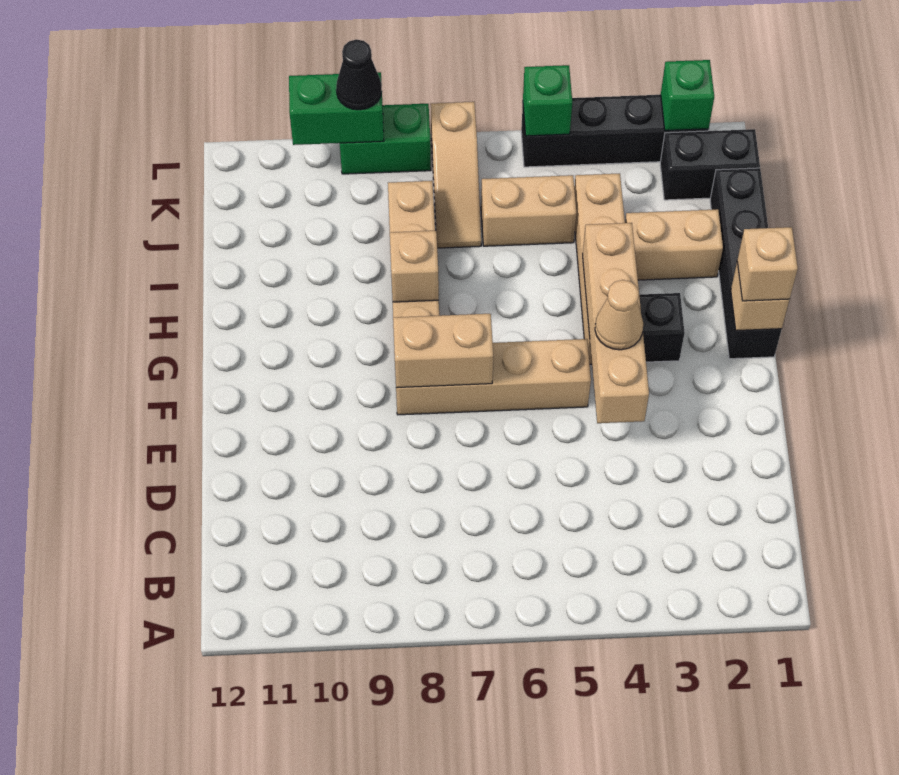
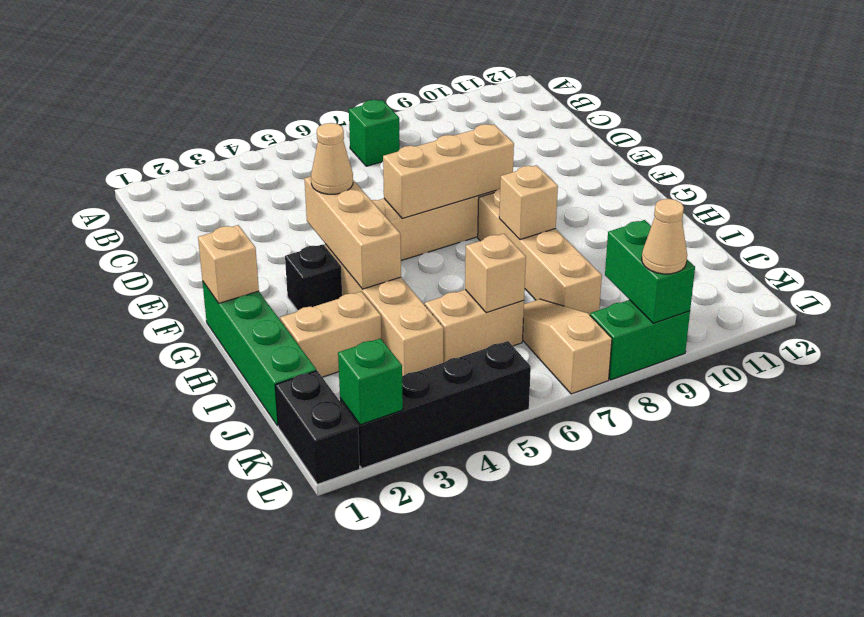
tan 1x4 brick [583,223,649,423] -> tan 1x3 brick [305,176,401,289]
tan 1x2 brick [393,314,493,388] -> tan 1x3 brick [383,124,514,218]
black 1x4 brick [710,168,782,359] -> green 1x4 brick [202,281,316,426]
tan 1x1 brick [737,227,798,301] -> tan 1x1 brick moved to [465,234,526,313]
black 1x2 brick [660,129,760,200] -> black 1x2 brick turned to [275,371,360,484]
green 1x1 brick [523,65,572,136] -> green 1x1 brick moved to [349,100,400,166]
green 1x2 brick [289,72,384,145] -> green 1x2 brick turned to [605,220,695,323]
black 1x1 cone [336,39,382,110] -> tan 1x1 cone [642,199,687,274]

